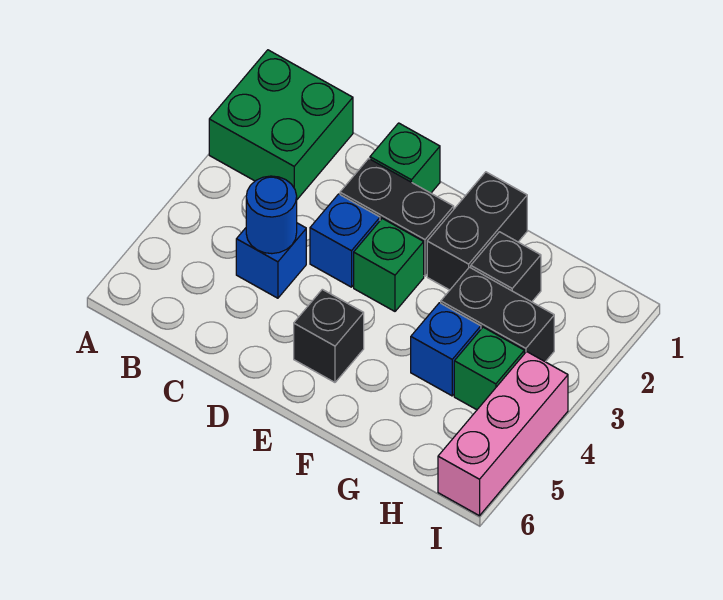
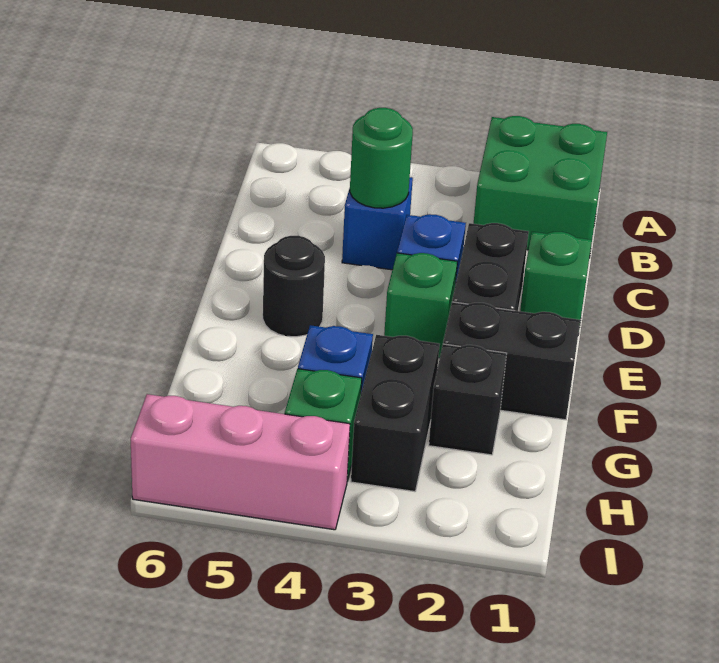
blue 1x1 round brick [246,176,297,254] -> green 1x1 round brick [350,108,413,208]
black 1x1 brick [294,289,364,382] -> black 1x1 round brick [263,236,325,337]

